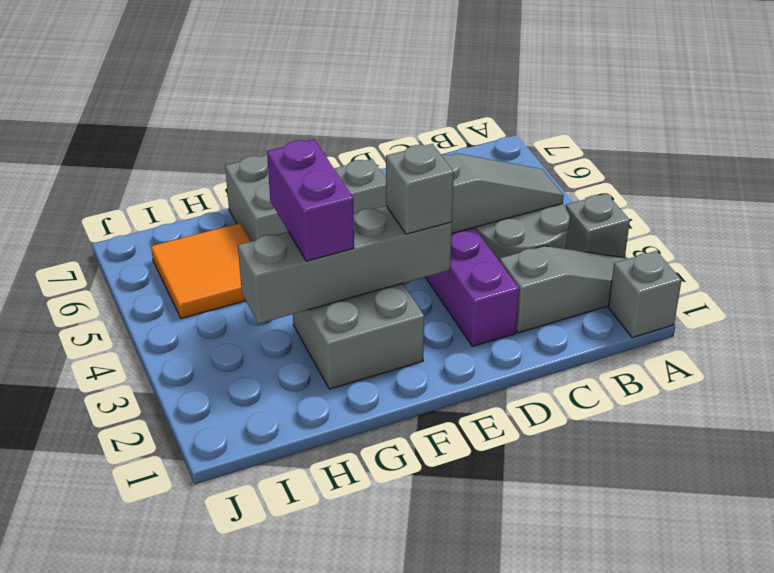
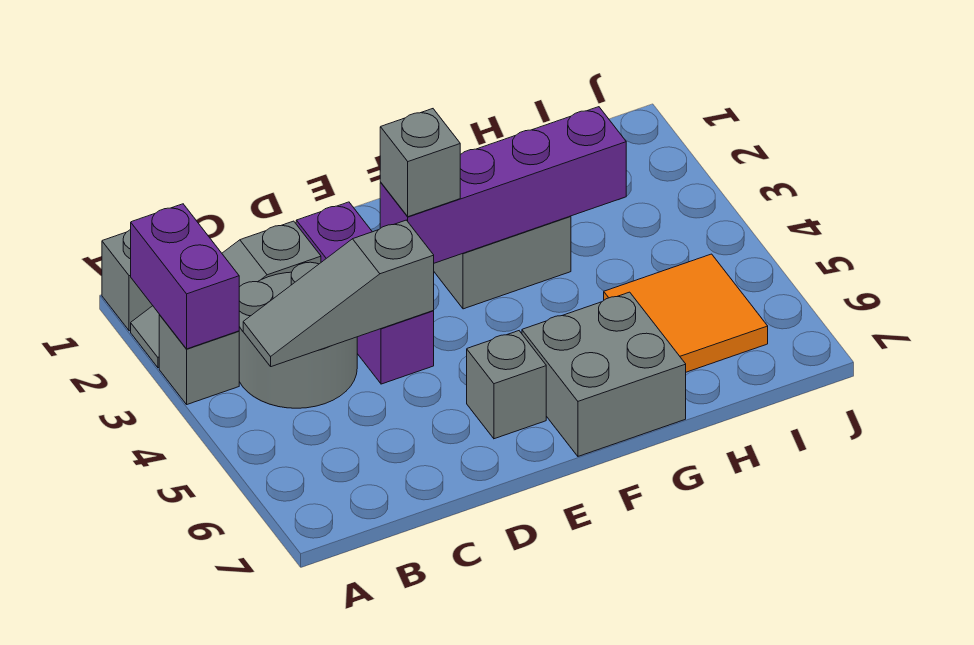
grey 1x4 brick [238,206,452,324] -> purple 1x4 brick [380,107,626,263]
purple 1x2 brick [267,139,354,261] -> purple 1x2 brick moved to [131,204,239,349]

